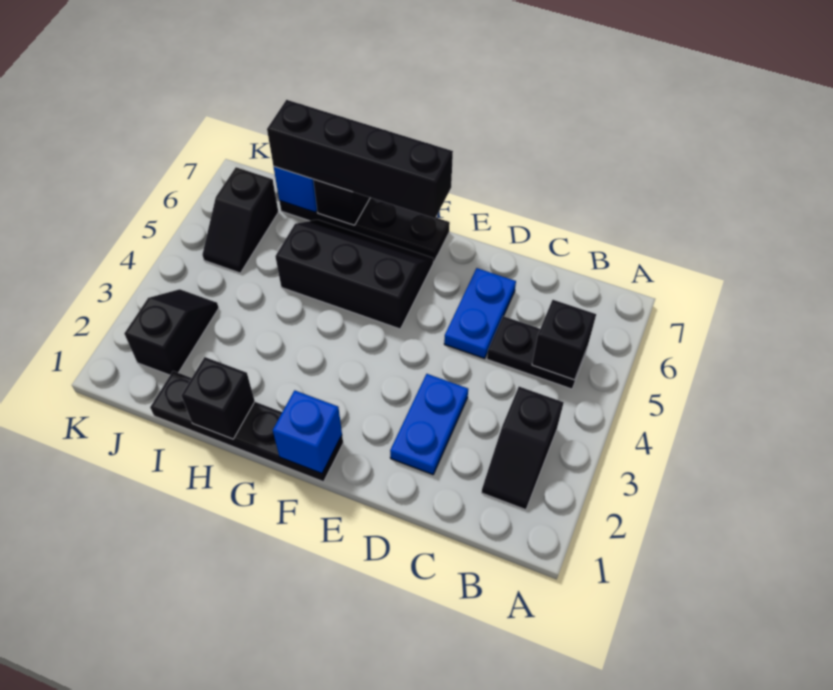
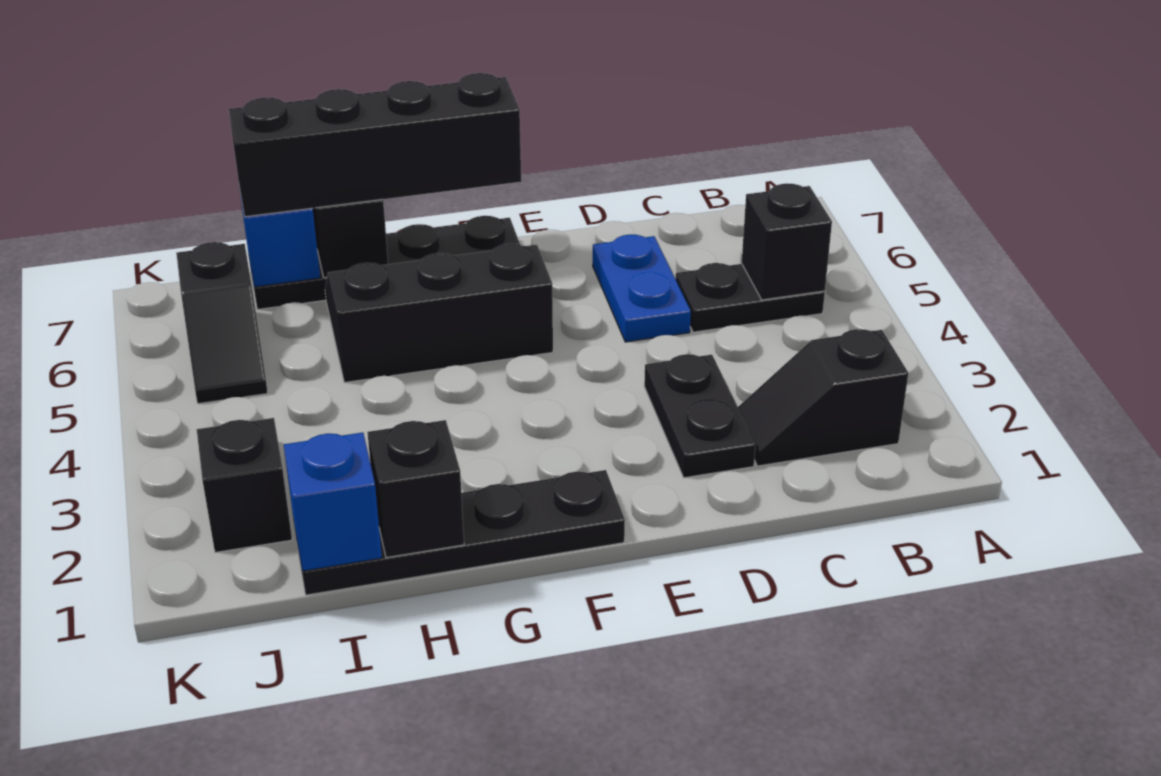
black 1x2 slope [482,387,564,510] -> black 1x2 slope turned to [738,329,908,466]
blue 1x2 plate [390,374,468,475] -> black 1x2 plate [644,354,756,478]
blue 1x1 brick [273,390,342,474] -> blue 1x1 brick moved to [284,433,382,571]

